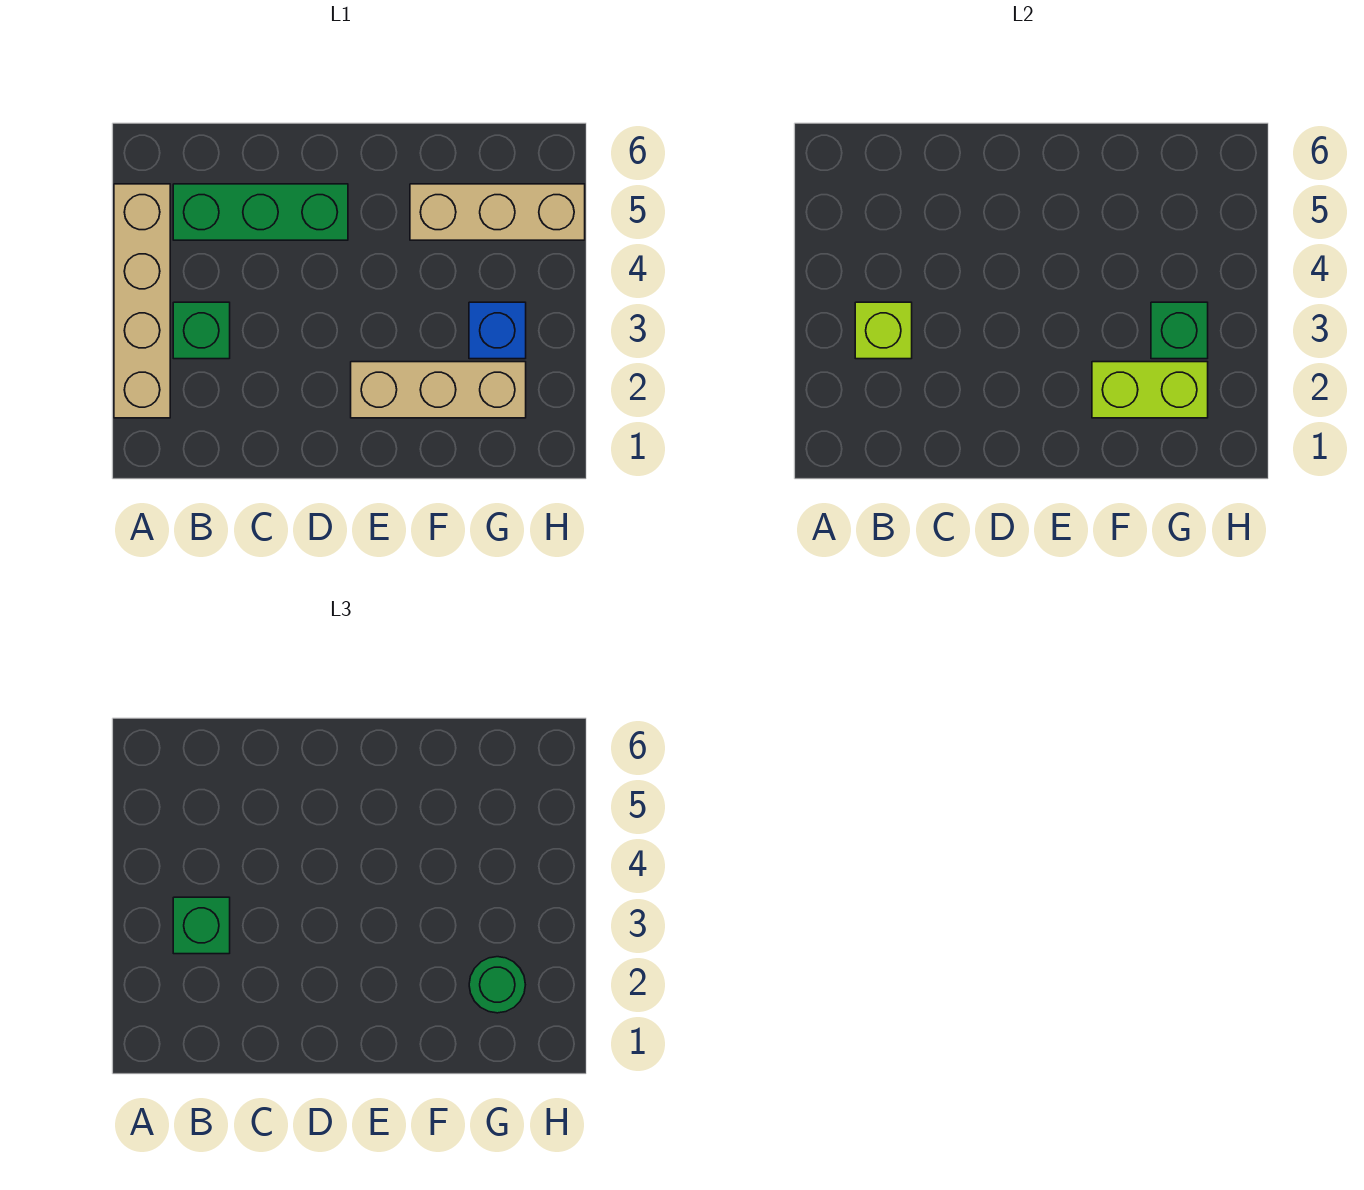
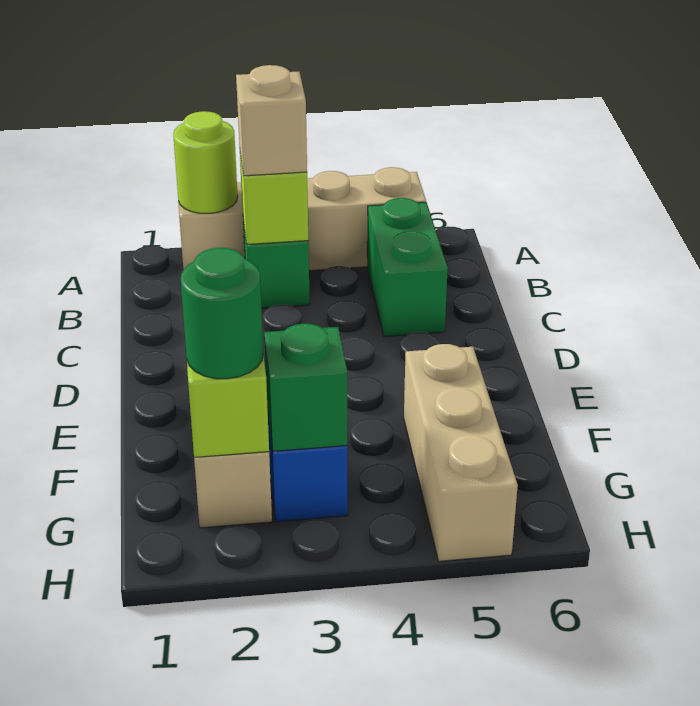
none -> lime 1x1 round brick [173,111,238,213]
green 1x1 brick [173,897,230,954] -> tan 1x1 brick [236,65,307,176]
green 1x3 brick [173,184,348,240] -> green 1x2 brick [367,198,448,337]

